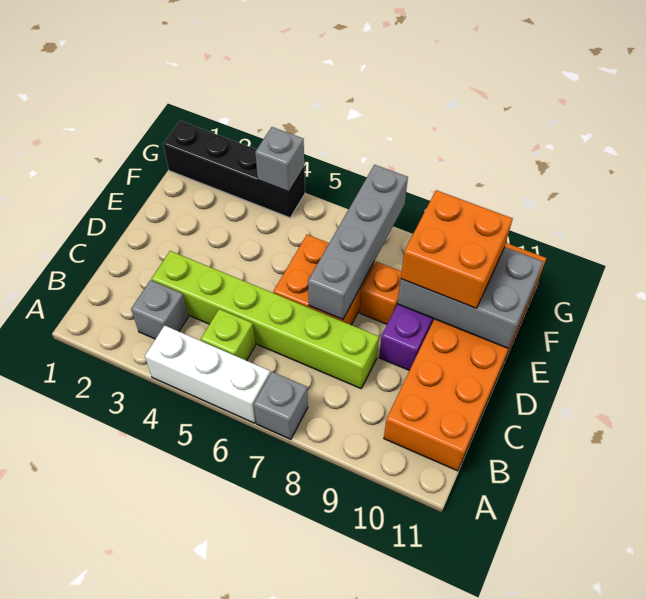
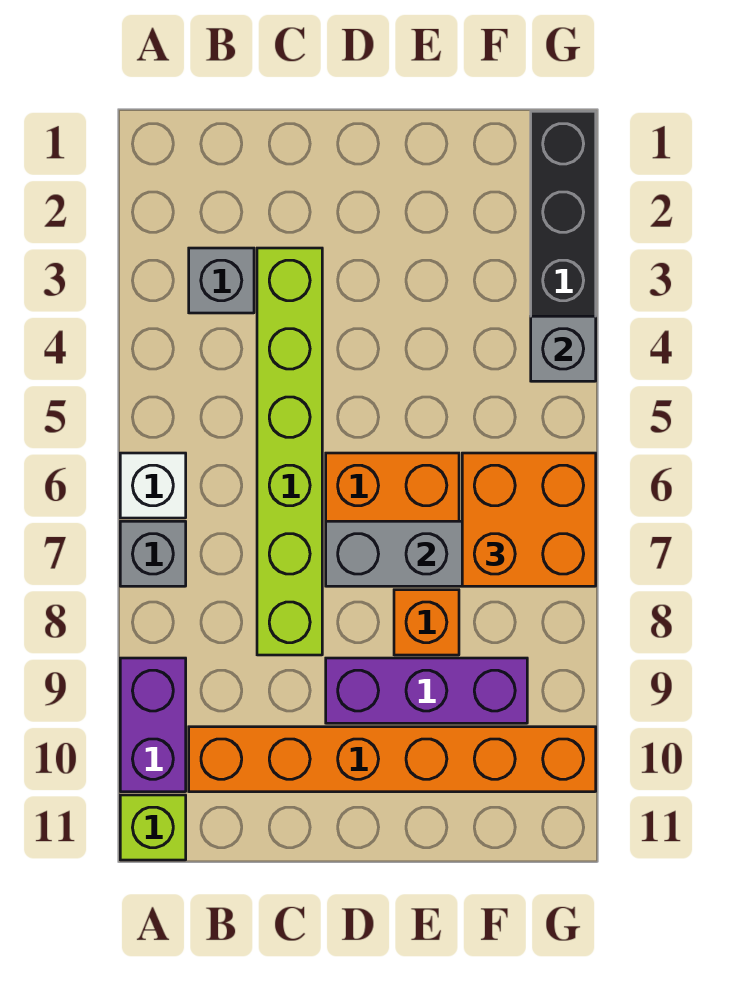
white 1x3 brick [145,325,271,423] -> white 1x1 brick [120,453,186,518]
none -> purple 1x2 brick [120,658,186,792]
lime 1x1 brick [201,309,255,361] -> lime 1x1 brick moved to [120,795,186,860]
orange 2x6 brick [384,243,546,471] -> orange 1x6 brick [189,727,596,792]
grey 2x3 brick [397,247,543,348] -> none
orange 2x2 brick [401,190,513,308] -> orange 2x2 brick moved to [462,453,596,586]

